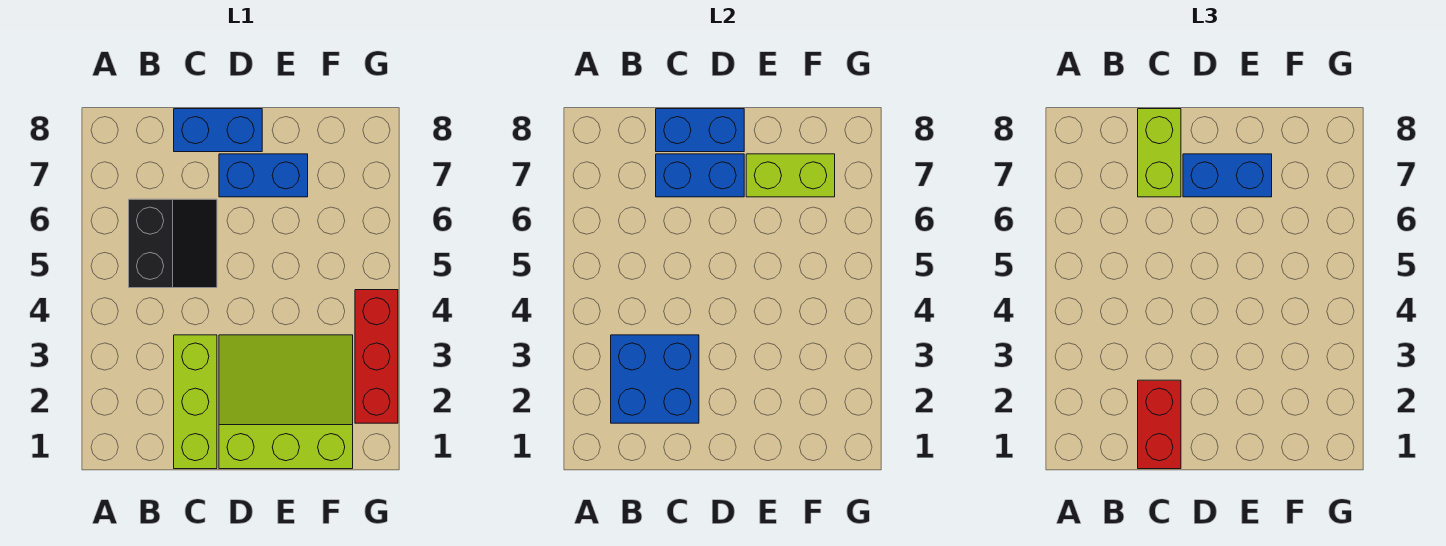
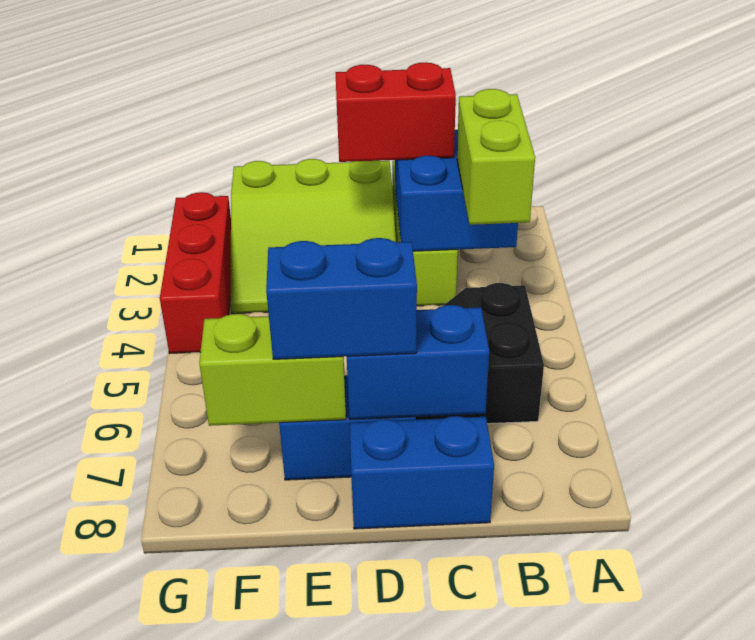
red 1x2 brick [1138,380,1181,469] -> red 1x2 brick turned to [336,62,456,162]
lime 1x2 brick [1138,109,1181,197] -> lime 1x2 brick moved to [457,89,535,225]
blue 1x2 brick [656,109,744,152] -> none

